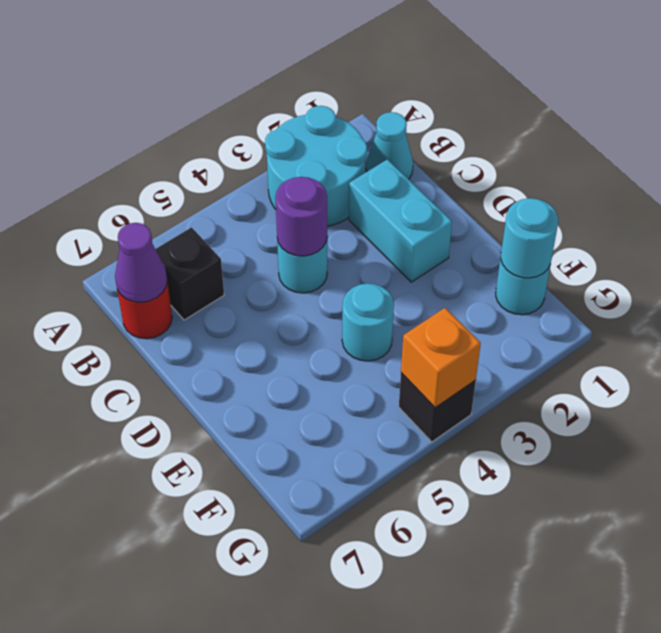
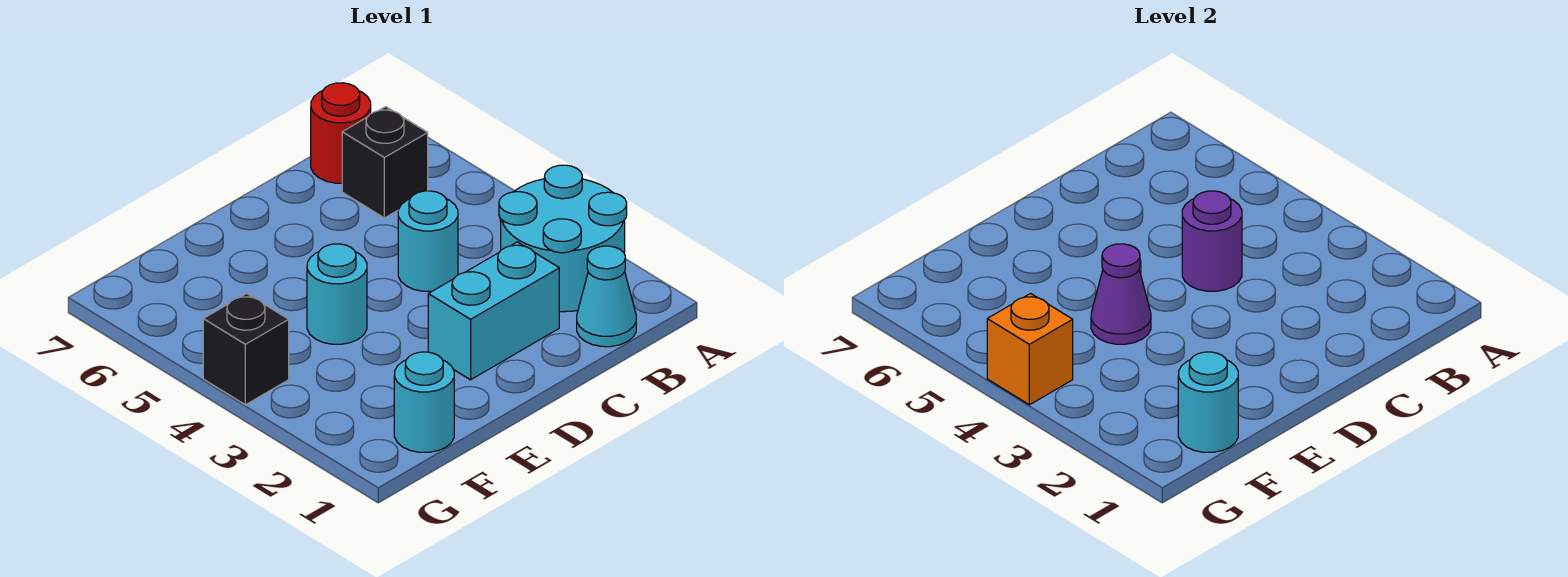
purple 1x1 cone [115,223,167,302] -> purple 1x1 cone moved to [1091,244,1151,344]

